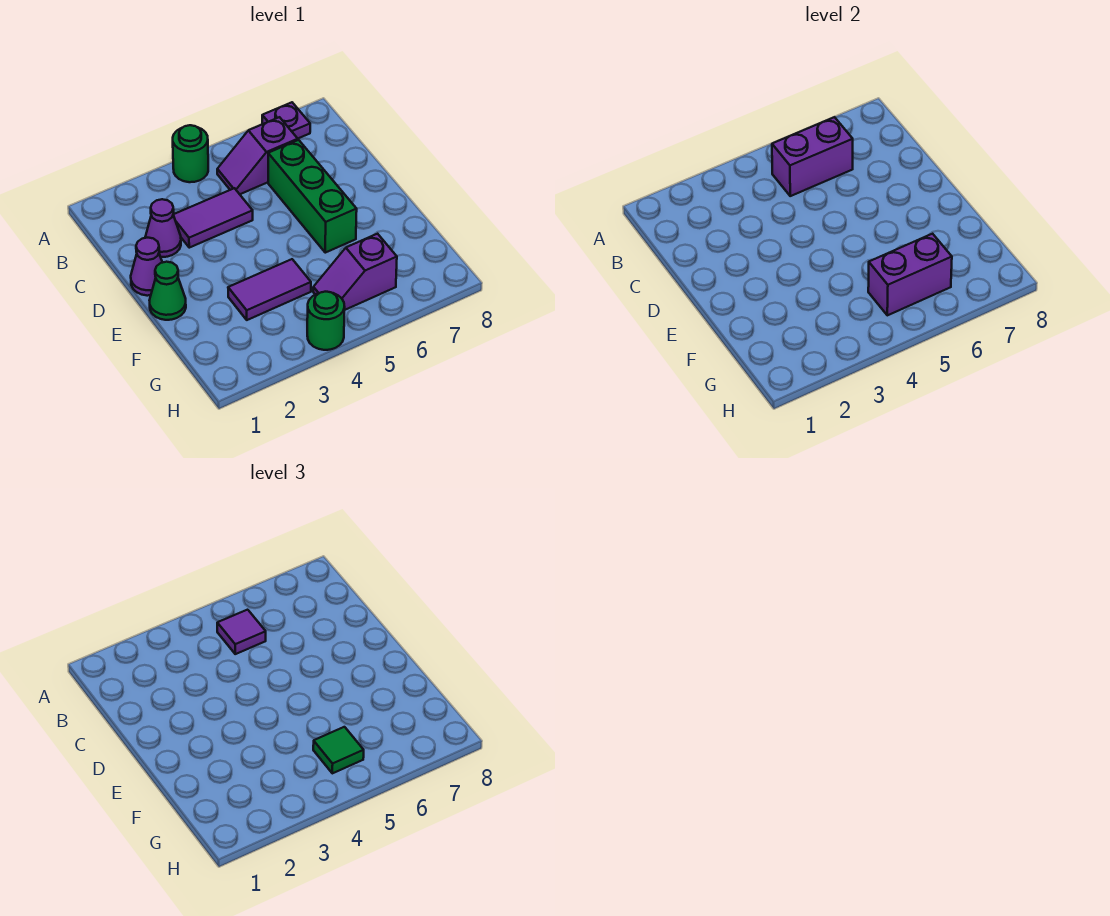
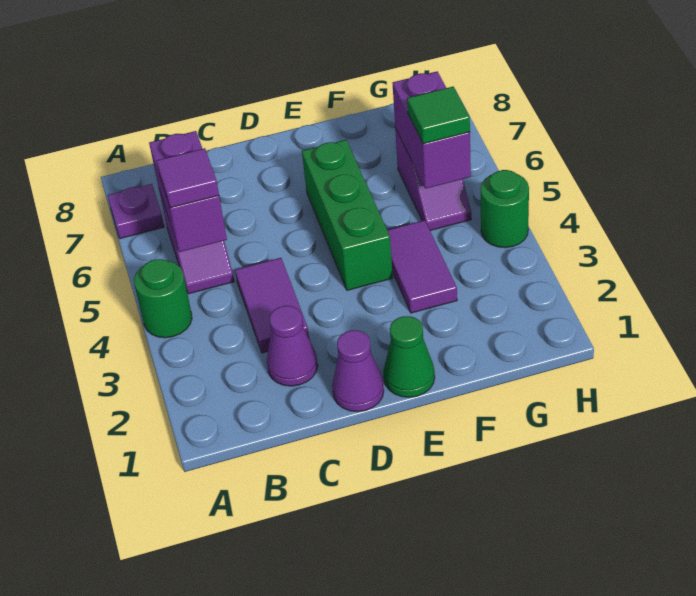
green 1x3 brick [268,140,357,253] -> green 1x3 brick turned to [302,140,393,290]

